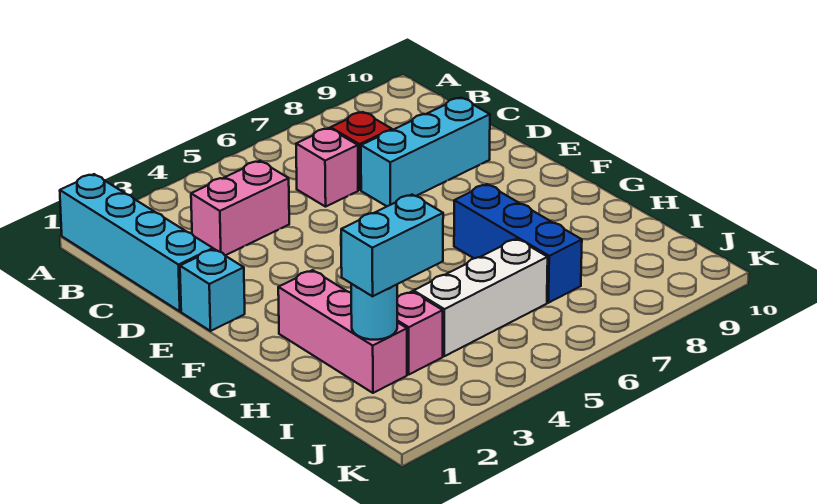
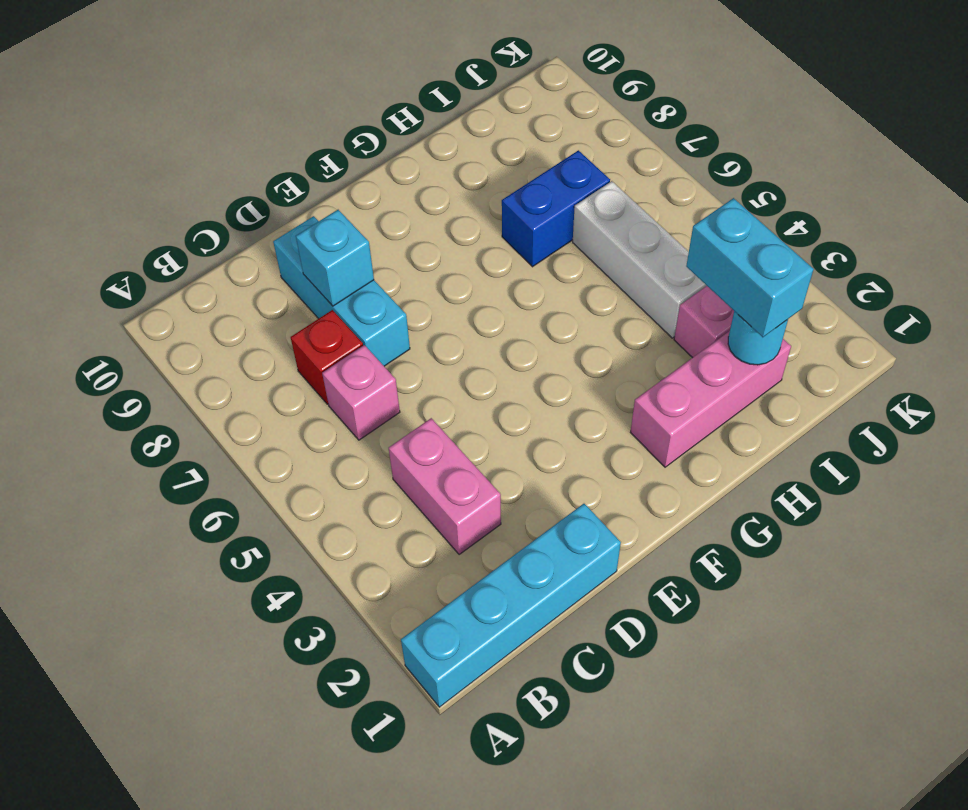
cyan 1x1 brick [180,249,245,331] -> cyan 1x1 brick moved to [296,210,374,306]
blue 1x3 brick [454,184,582,303] -> blue 1x2 brick [502,150,610,267]

